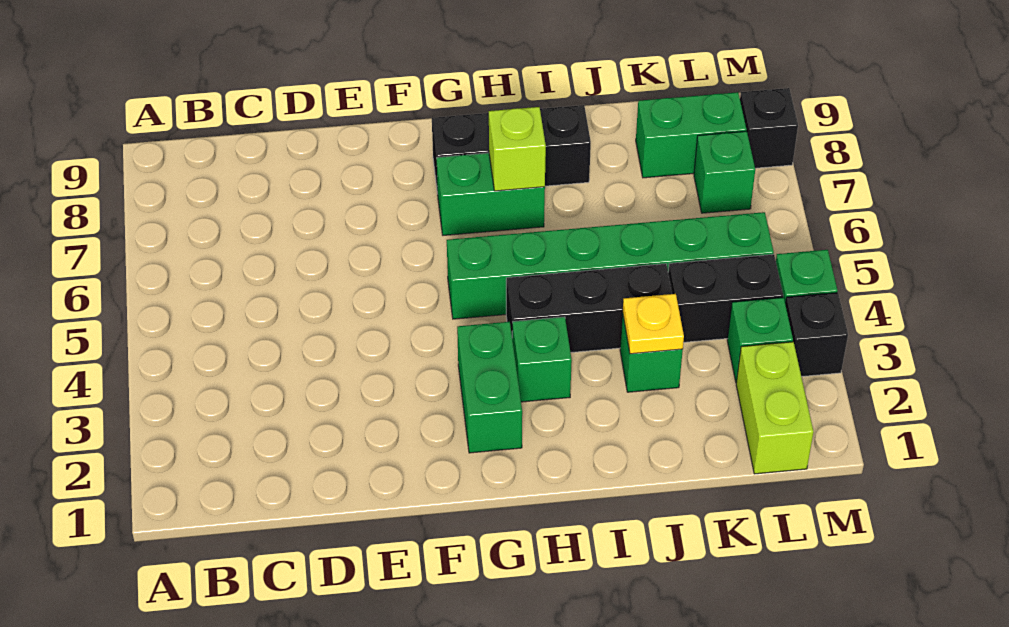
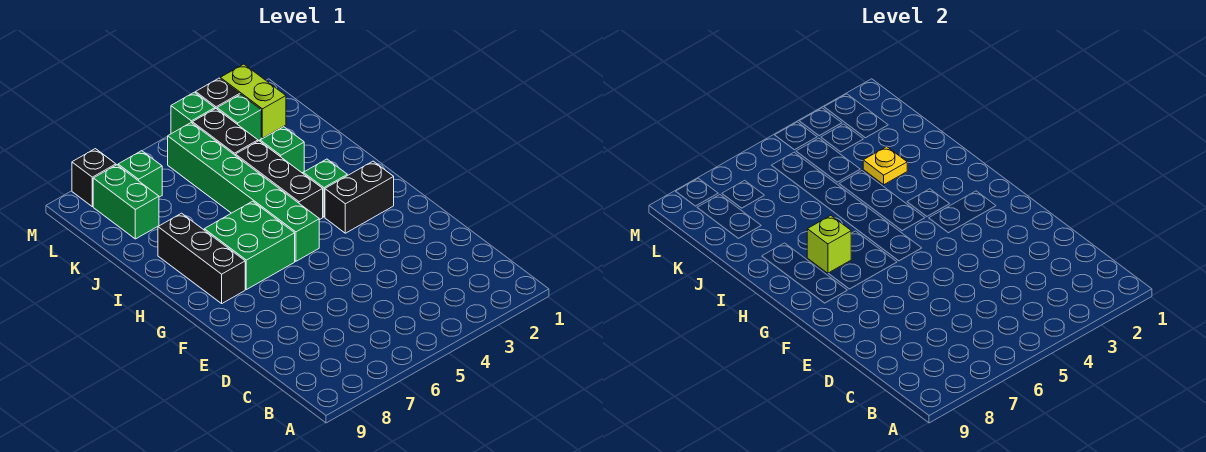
green 1x2 brick [457,322,522,453] -> black 1x2 brick [325,161,394,233]
green 1x2 brick [437,153,545,235] -> green 2x2 brick [204,201,295,290]
lime 1x2 brick [736,342,813,474] -> lime 1x2 brick turned to [220,64,286,138]

